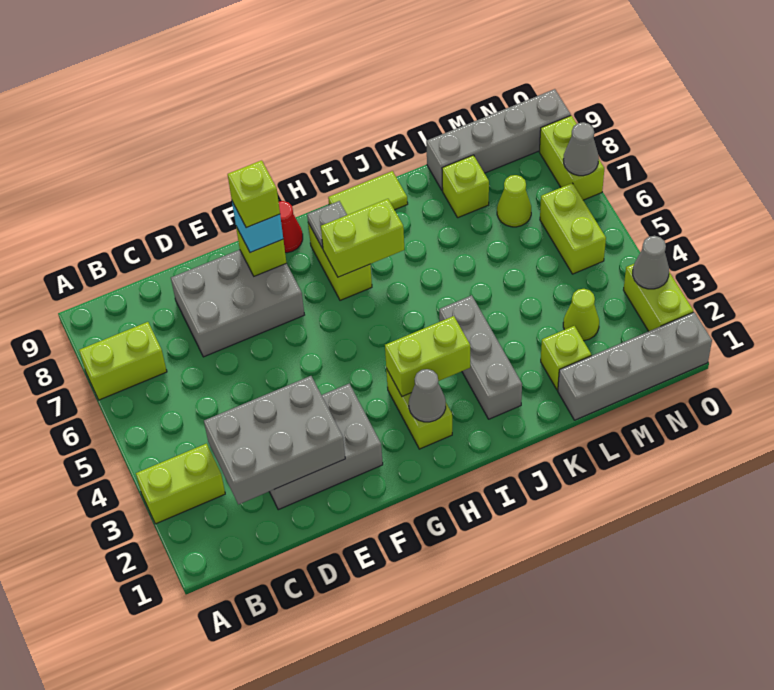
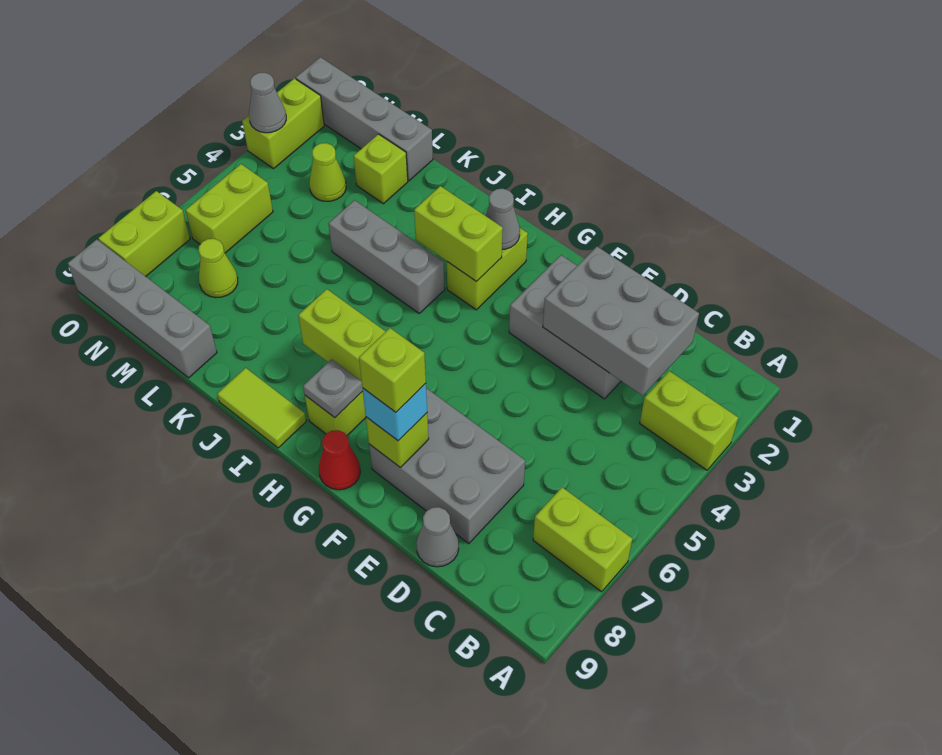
grey 1x3 brick [439,295,522,419] -> grey 1x3 brick turned to [328,200,445,313]
lime 1x1 brick [442,155,489,218] -> none
grey 1x1 cone [563,122,599,176] -> grey 1x1 cone moved to [416,507,459,567]

